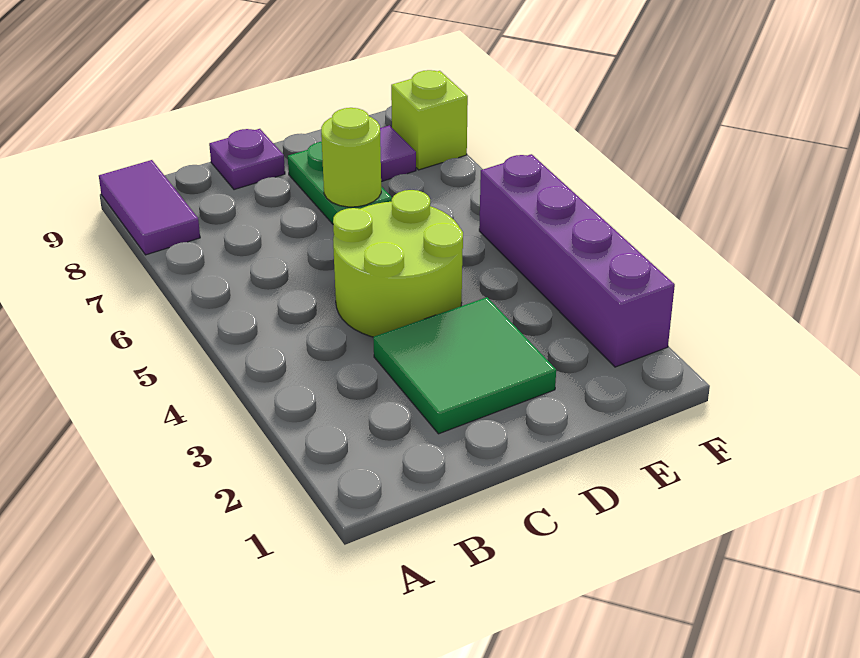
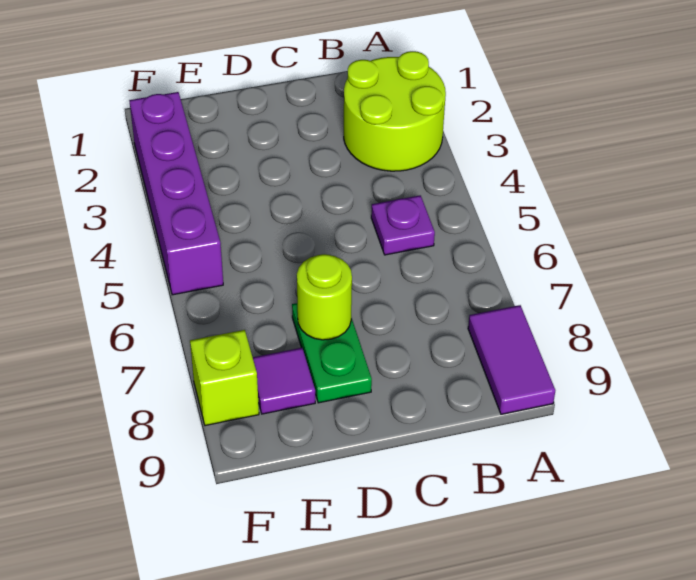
green 2x2 tile [373,297,556,434] -> none
lime 2x2 round brick [333,190,463,337] -> lime 2x2 round brick moved to [344,51,446,171]
purple 1x1 plate [209,129,285,190] -> purple 1x1 plate moved to [371,195,435,255]

